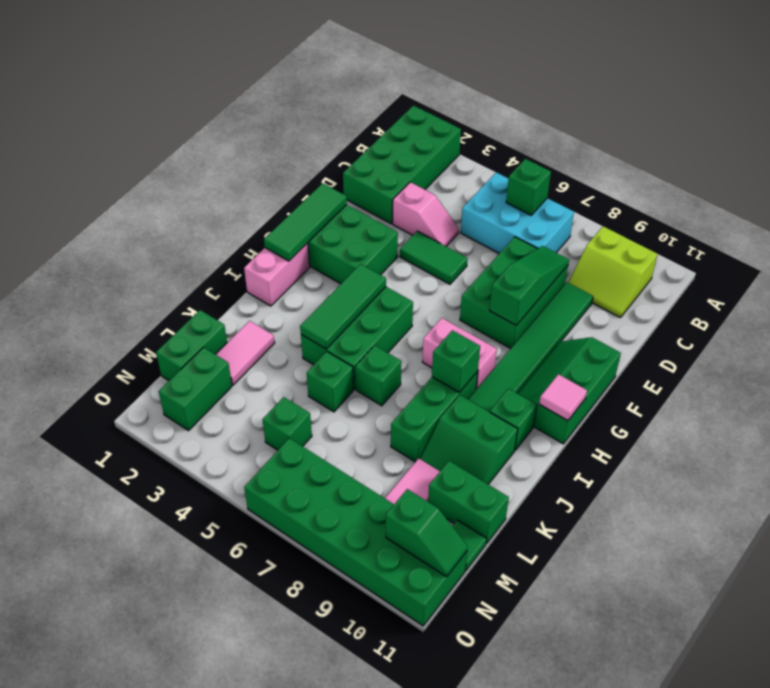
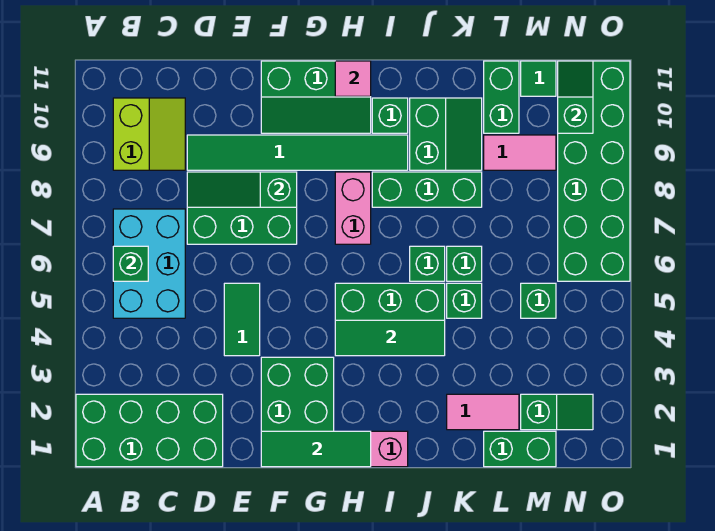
pink 1x2 slope [393,182,459,246] -> none
green 1x1 brick [432,330,480,392] -> green 1x1 brick moved to [447,246,482,281]
green 1x2 brick [159,347,232,431] -> green 1x2 slope [521,394,593,430]

